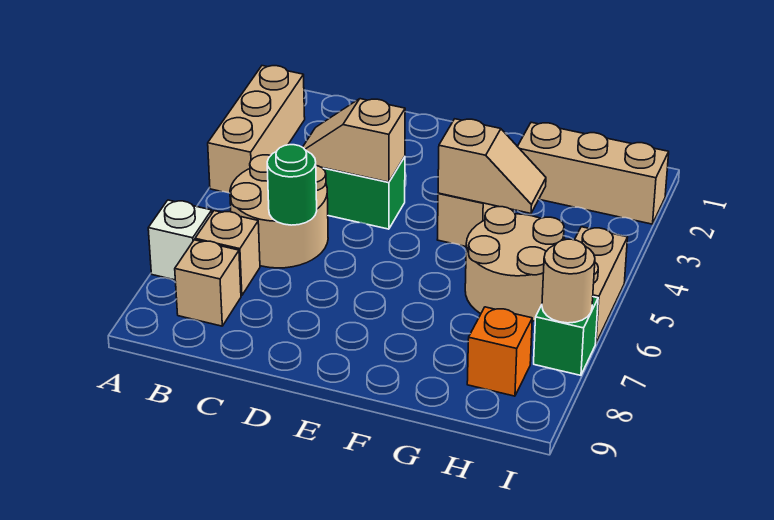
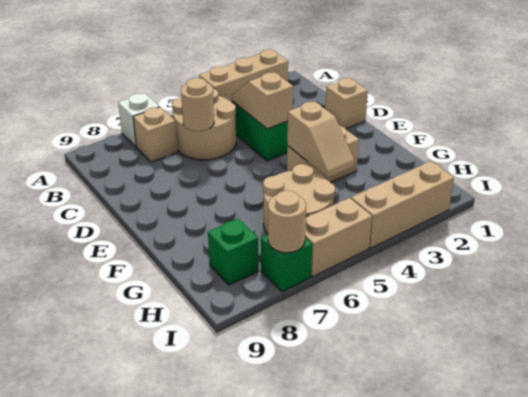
tan 1x1 brick [175,240,241,326] -> tan 1x1 brick moved to [325,78,368,129]
green 1x1 round brick [267,145,317,225] -> tan 1x1 round brick [181,78,214,131]
tan 1x3 brick [517,122,669,224] -> tan 1x3 brick turned to [351,161,454,248]
orange 1x1 brick [467,307,532,396] -> green 1x1 brick [208,219,259,285]

